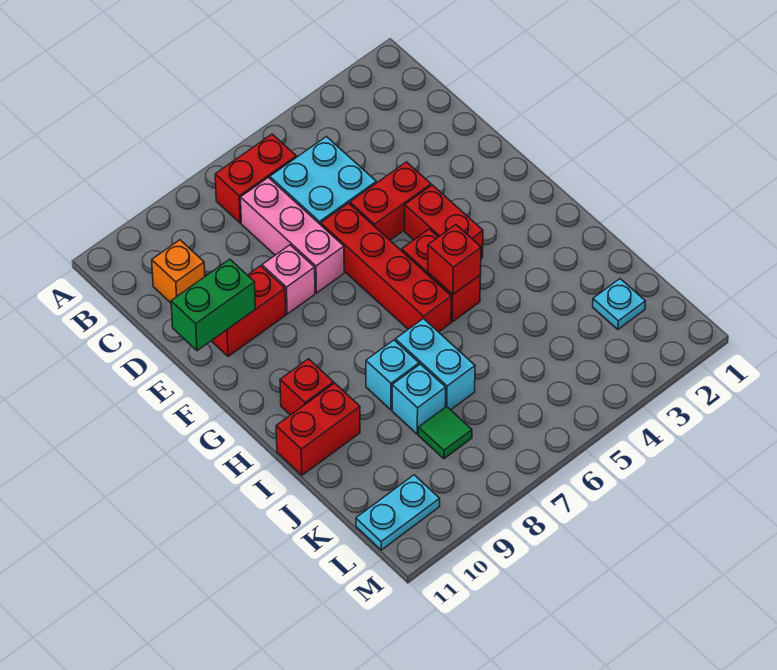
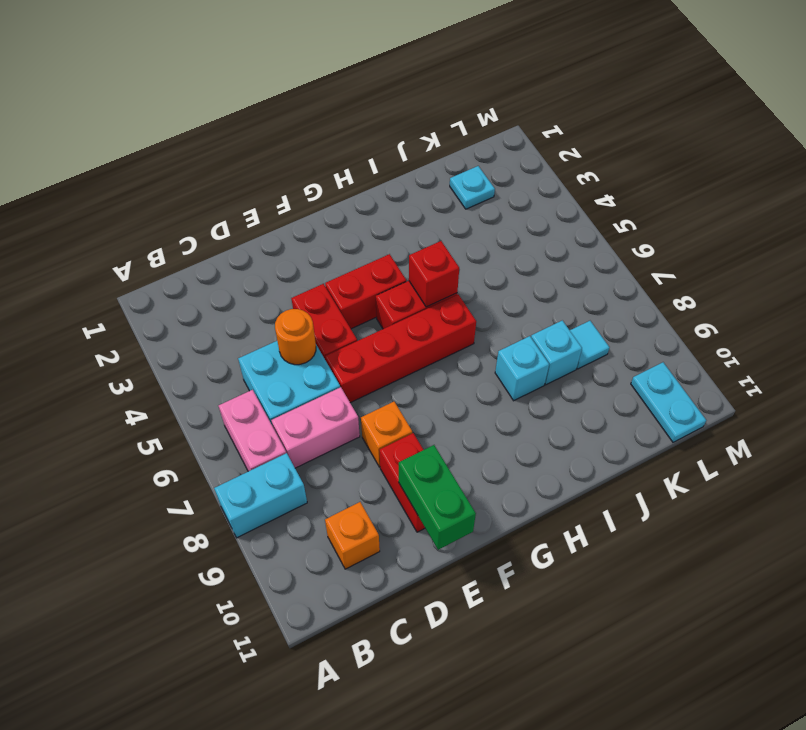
red 1x2 brick [215,134,296,223] -> pink 1x2 brick [219,390,286,471]
pink 1x3 brick [241,178,344,293] -> pink 1x2 brick [271,387,360,468]
none -> orange 1x1 round brick [275,309,316,365]
pink 1x1 brick [262,245,315,314] -> orange 1x1 brick [361,402,412,467]
red 1x1 brick [280,359,334,415] -> none
cyan 1x2 brick [395,318,475,410] -> cyan 1x2 brick moved to [214,453,307,538]
red 1x2 brick [276,383,360,475] -> none
green 1x1 tile [419,407,472,459] -> cyan 1x1 tile [570,321,610,369]

